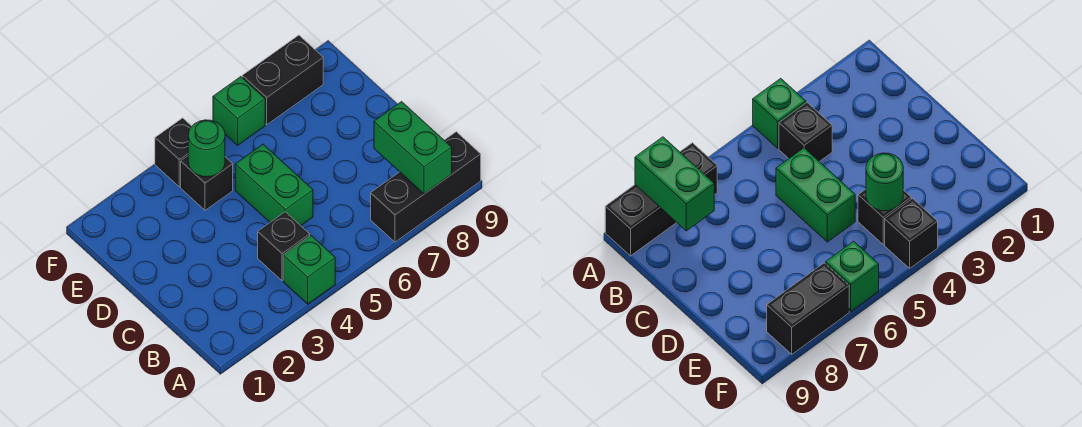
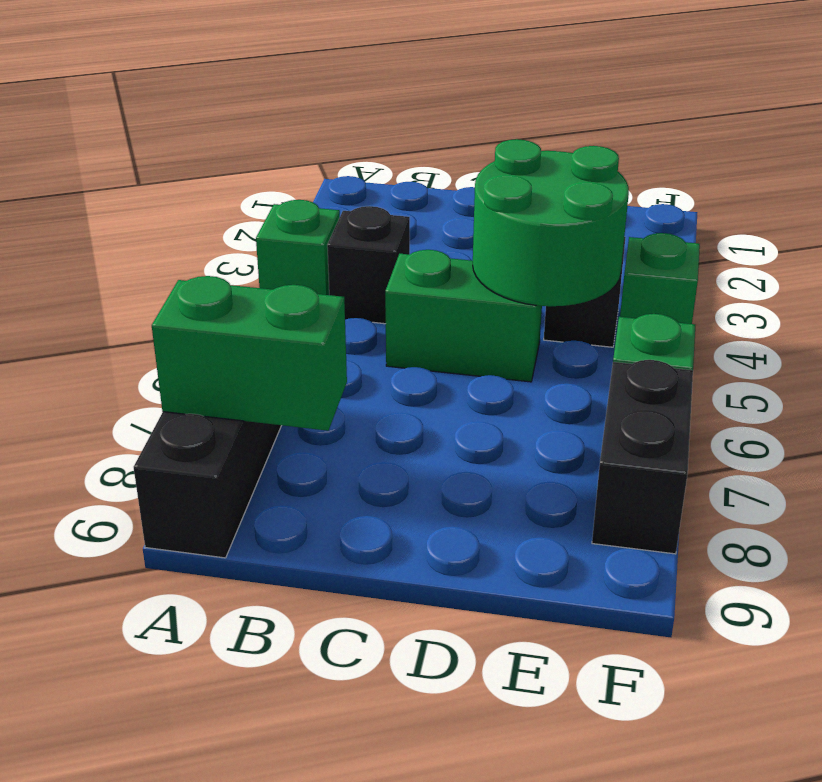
green 1x1 round brick [188,120,225,177] -> green 2x2 round brick [473,139,629,306]
black 1x1 brick [155,118,192,187] -> green 1x1 brick [620,233,700,324]

